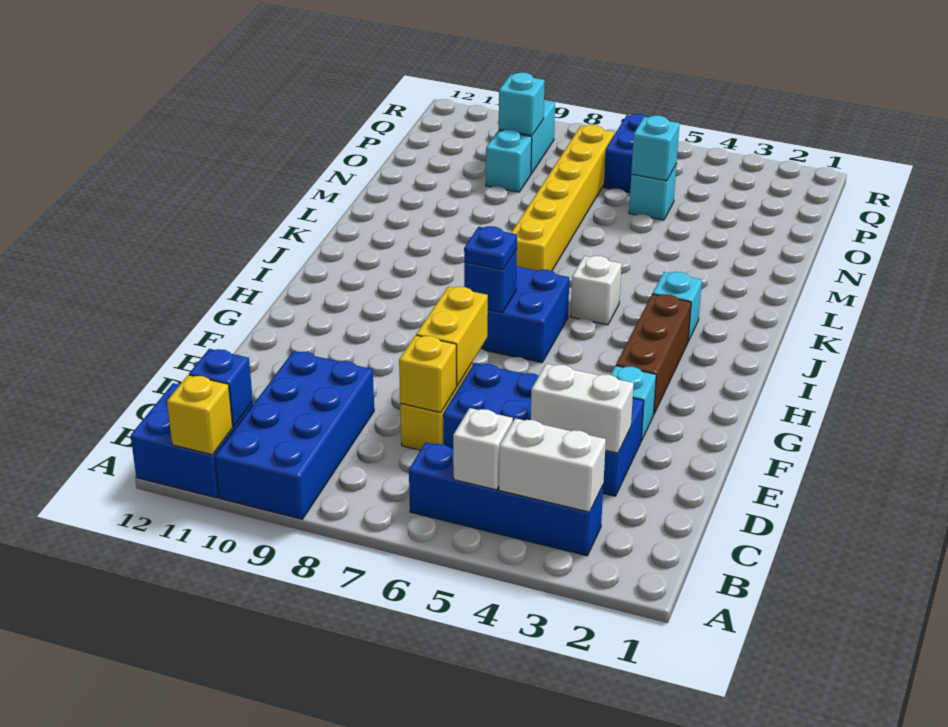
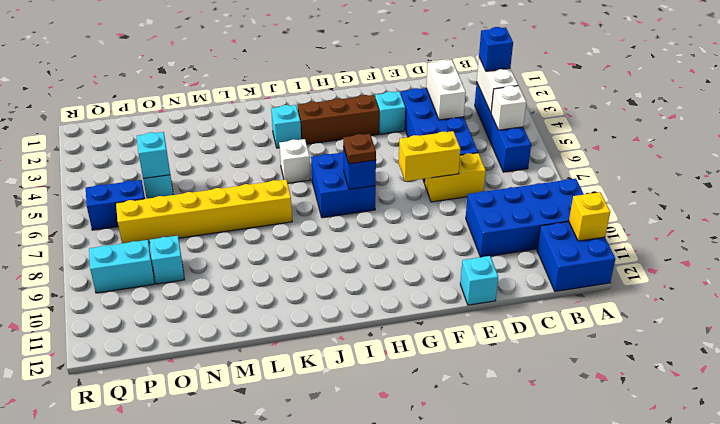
blue 1x1 brick [189,349,253,427] -> blue 1x1 brick moved to [479,27,513,71]
yellow 1x1 brick [399,335,457,413] -> none
blue 1x1 plate [464,226,517,270] -> brown 1x1 plate [343,134,376,164]
cyan 1x1 brick [499,73,545,135] -> cyan 1x1 brick moved to [460,256,498,305]

